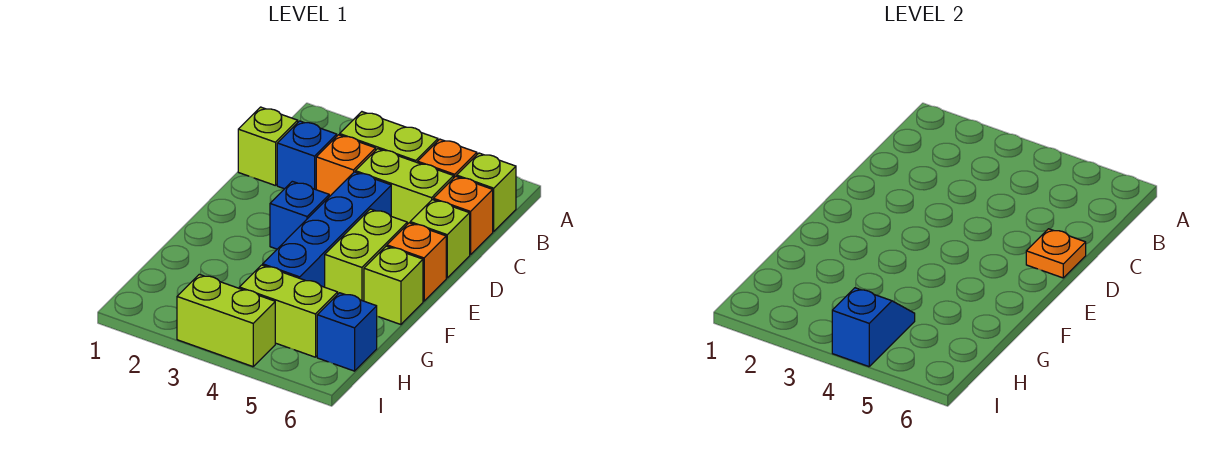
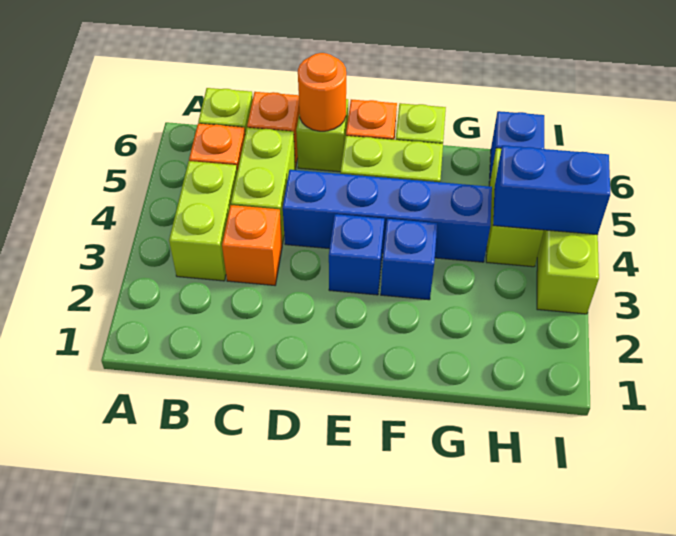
lime 1x1 brick [238,107,298,186] -> none
blue 1x1 brick [277,121,337,190] -> blue 1x1 brick moved to [381,219,437,300]
orange 1x1 plate [1026,229,1086,278] -> orange 1x1 round brick [298,53,346,131]
blue 1x2 slope [832,288,915,367] -> blue 1x2 brick [493,146,610,235]

